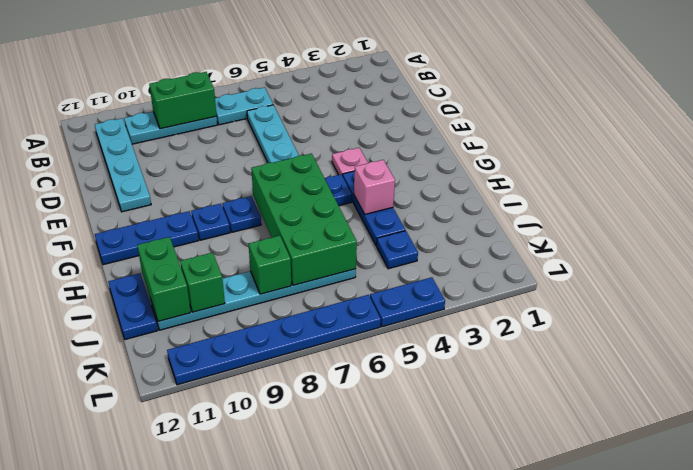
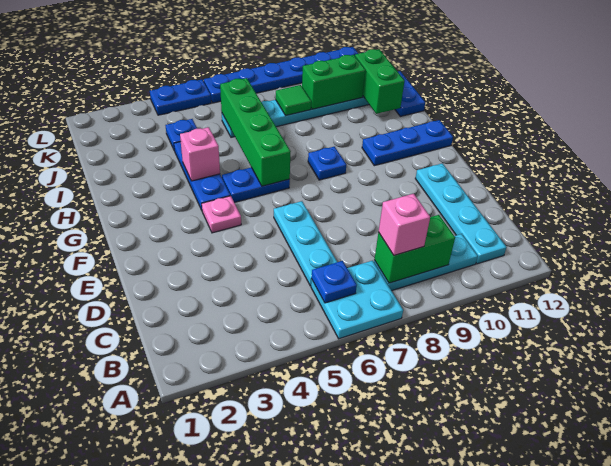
cyan 1x2 plate [215,87,273,125] -> cyan 2x2 plate [311,261,403,339]
none -> pink 1x1 brick [379,194,430,255]
green 2x4 brick [251,154,357,285] -> green 1x4 brick [220,78,291,186]
blue 1x1 plate [191,204,230,240] -> blue 1x1 plate moved to [312,261,357,303]
green 1x1 brick [249,236,291,294] -> green 1x1 tile [276,85,311,116]
green 1x1 brick [180,253,225,312] -> green 1x2 brick [302,55,366,109]

